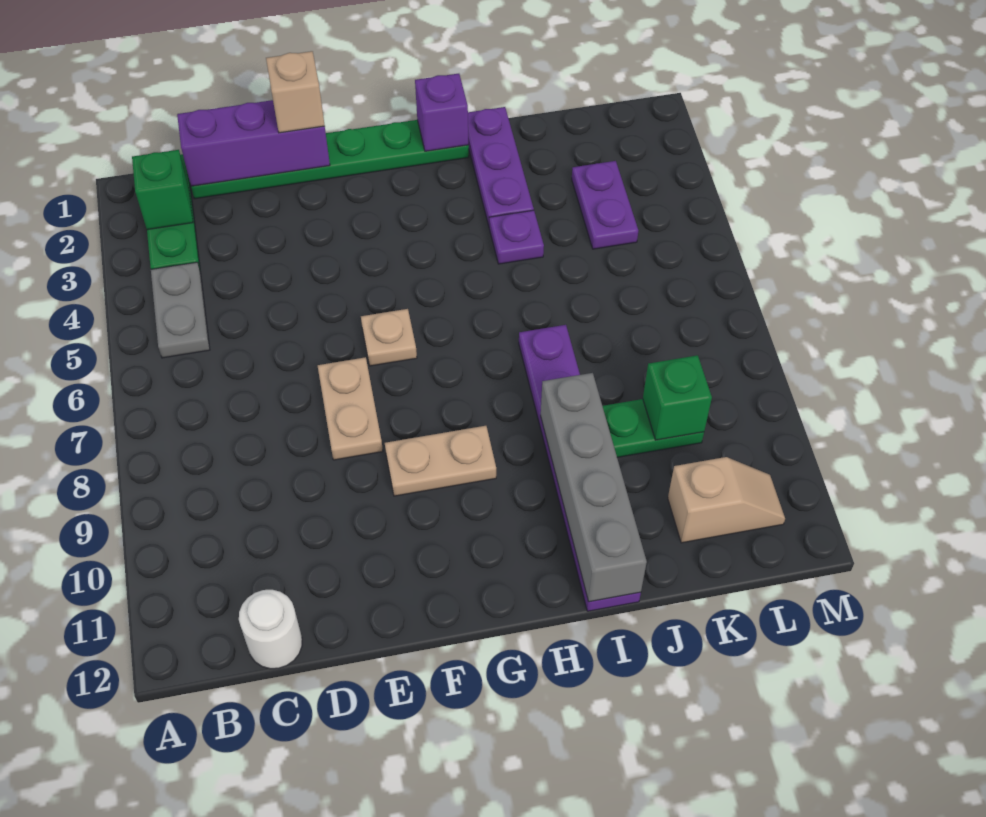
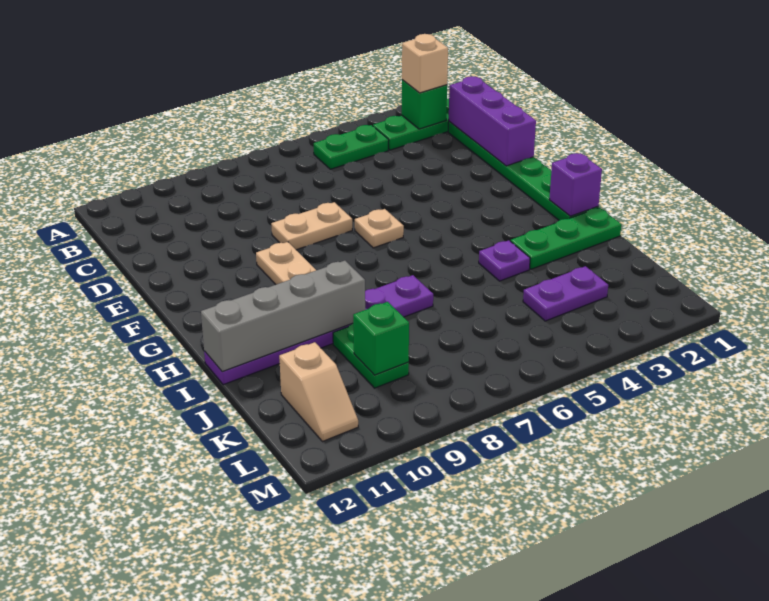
grey 1x2 plate [151,262,210,358] -> green 1x2 plate [314,125,389,169]
white 1x1 round brick [239,590,302,669] -> none
tan 1x1 brick [266,51,325,133] -> tan 1x1 brick moved to [402,34,448,93]
purple 1x3 plate [468,107,534,226] -> green 1x3 plate [511,208,621,269]

